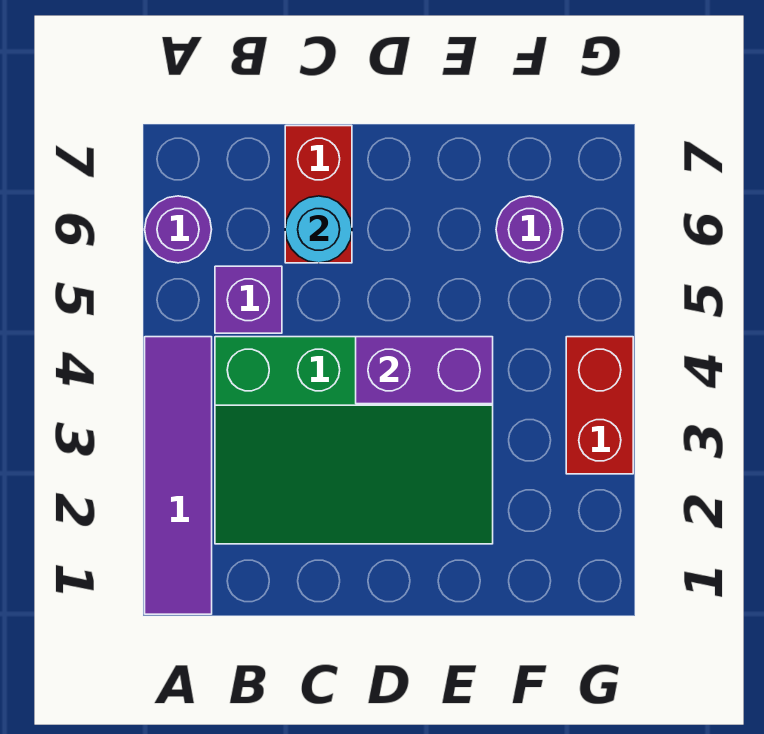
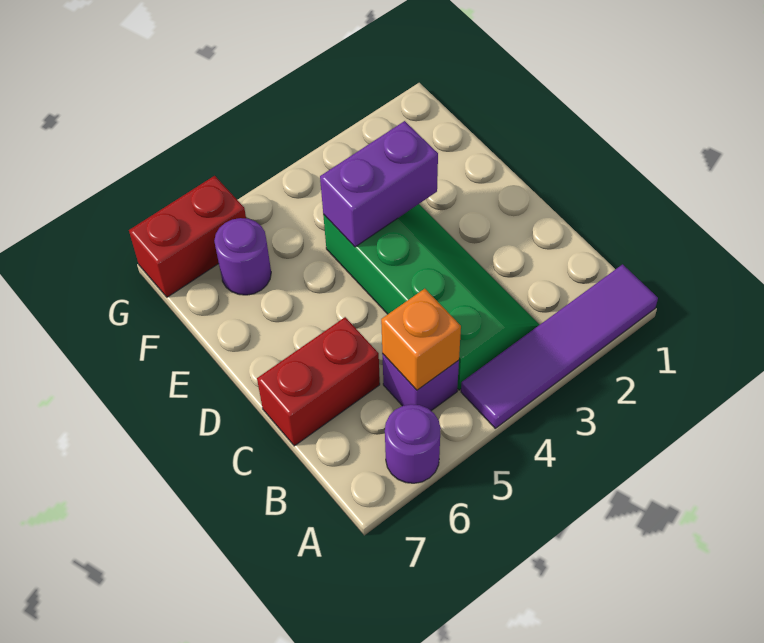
green 3x4 slope [215,337,493,544] -> green 2x4 slope [323,204,540,390]
none -> orange 1x1 brick [381,289,461,390]
cyan 1x1 round brick [285,196,352,263] -> none
purple 1x2 brick [356,337,493,404] -> purple 1x2 brick turned to [320,121,438,247]
red 1x2 brick [566,337,633,474] -> red 1x2 brick moved to [129,176,246,297]

